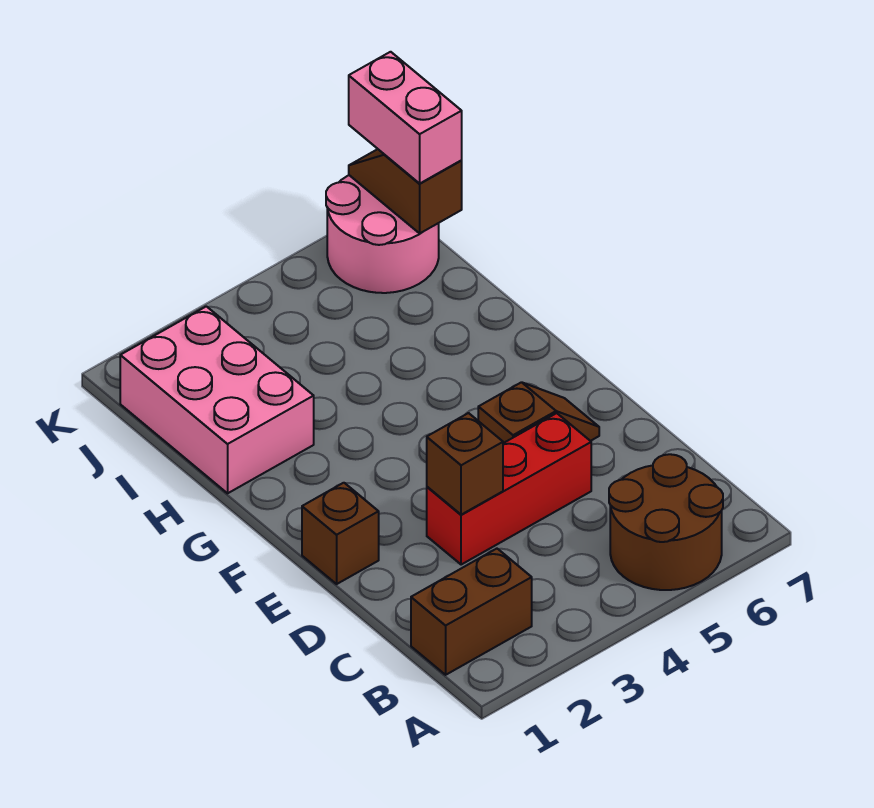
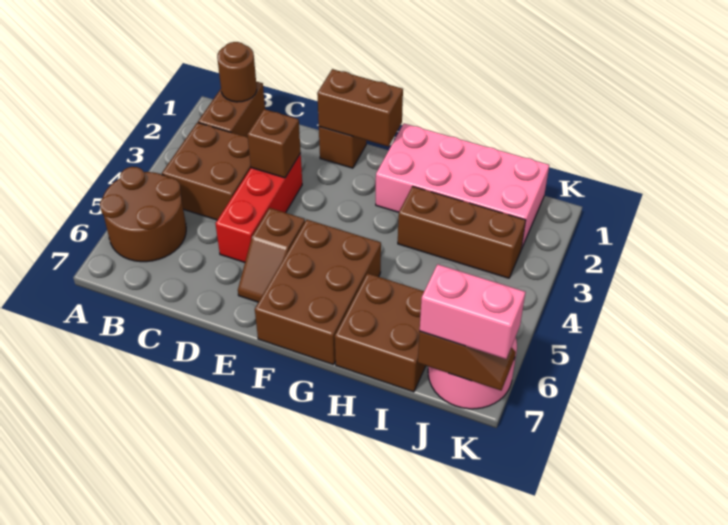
none -> brown 1x1 round brick [217,42,257,102]
none -> brown 2x2 brick [162,122,251,220]
none -> brown 1x2 brick [317,69,403,147]
none -> brown 2x3 brick [255,219,381,365]
pink 2x3 brick [120,306,314,493] -> pink 2x4 brick [376,123,549,249]
none -> brown 1x3 brick [398,186,526,278]
none -> brown 2x2 brick [335,273,426,392]

